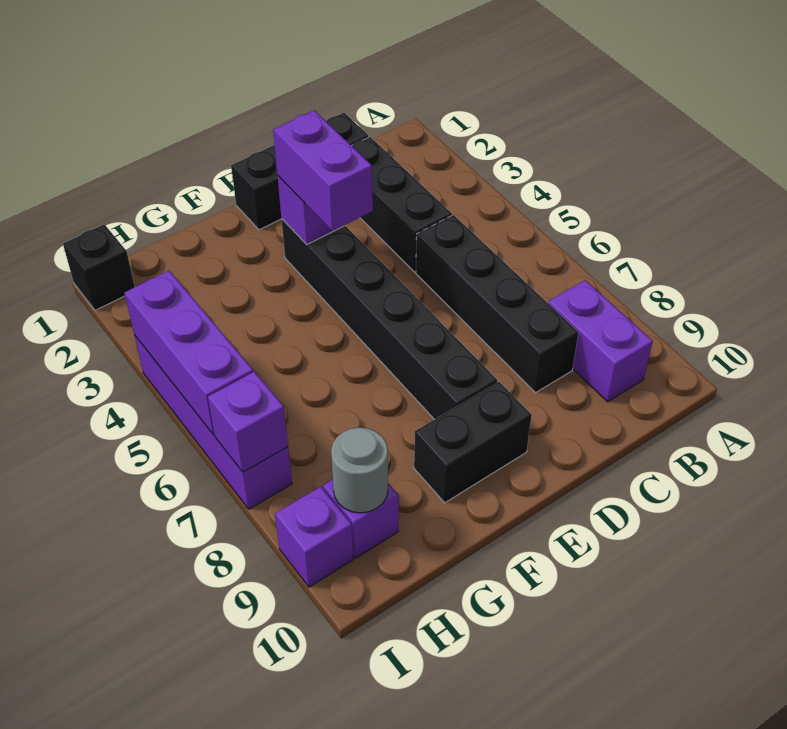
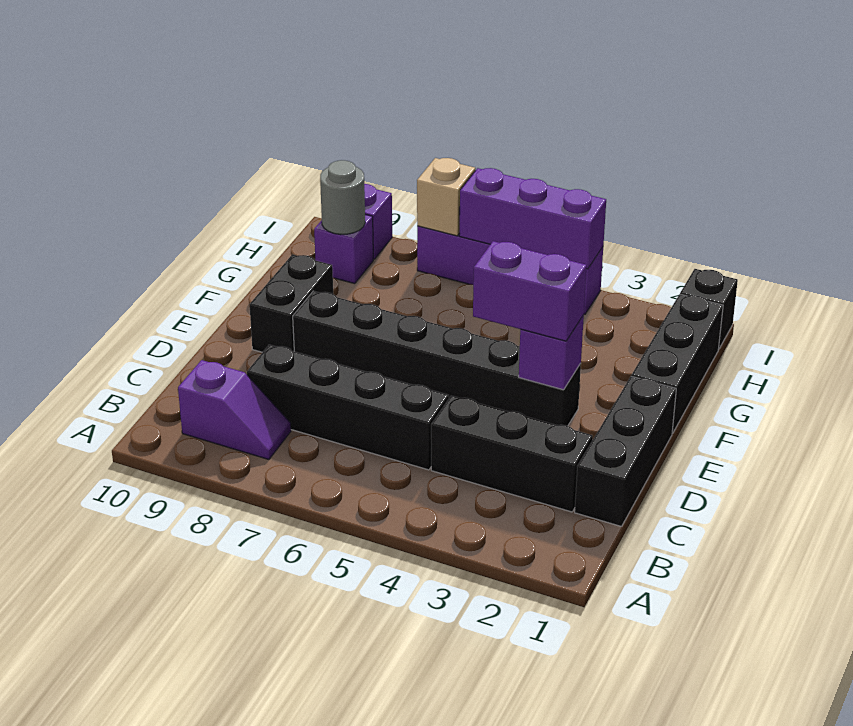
purple 1x2 brick [548,280,653,402] -> purple 1x2 slope [178,360,291,459]
none -> black 1x3 brick [631,294,723,433]
purple 1x1 brick [208,372,288,472] -> tan 1x1 brick [417,158,475,236]

